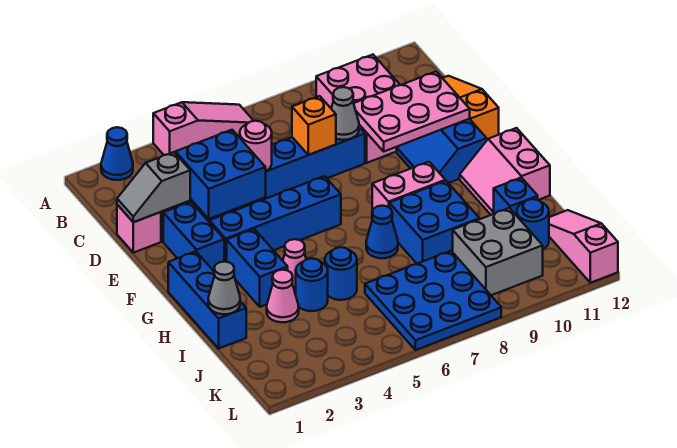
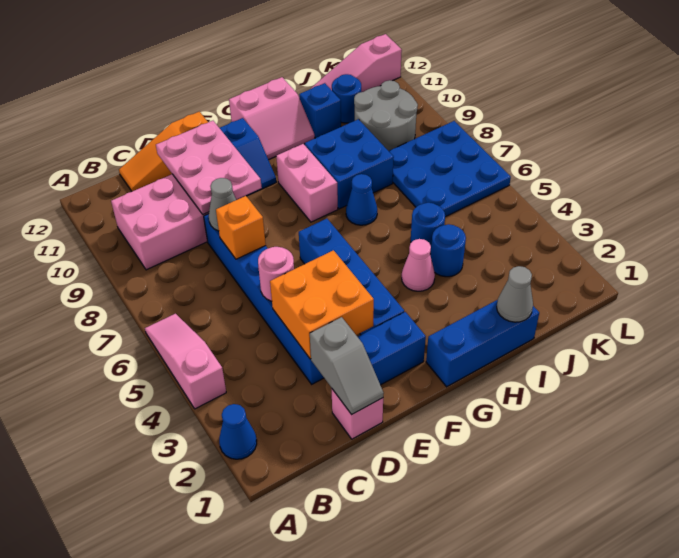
blue 2x2 brick [175,130,266,219] -> orange 2x2 brick [270,250,374,359]
blue 1x2 brick [227,229,288,307] -> none
pink 1x1 cone [267,270,299,322] -> none
grey 2x2 brick [453,208,543,295] -> grey 2x2 round brick [354,80,418,151]

